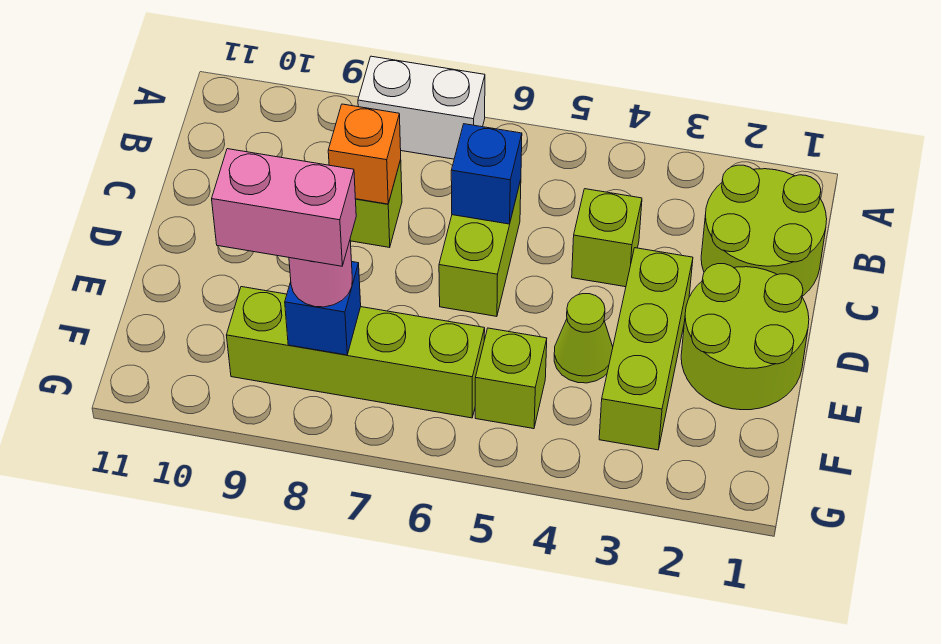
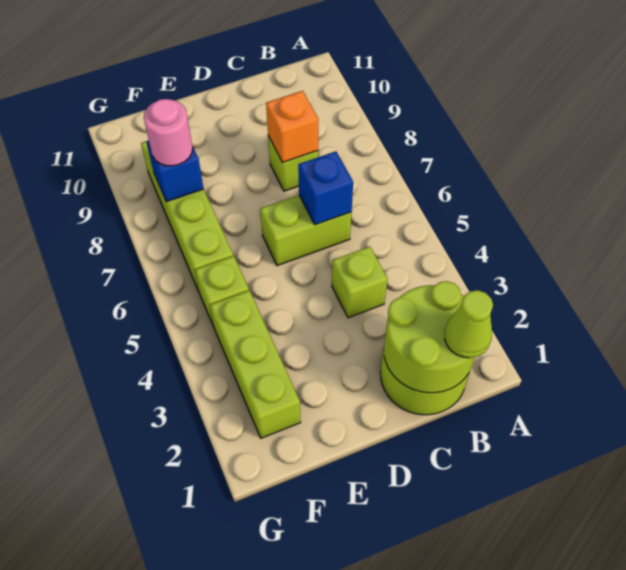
white 1x2 brick [358,56,485,159] -> none
lime 2x2 round brick [681,264,809,410] -> lime 2x2 round brick moved to [384,281,475,393]
lime 1x3 brick [599,248,693,450] -> lime 1x3 brick turned to [210,291,301,438]
lime 1x1 cone [554,294,613,383] -> lime 1x1 cone moved to [445,290,493,358]
pink 1x2 brick [212,149,356,266] -> none

